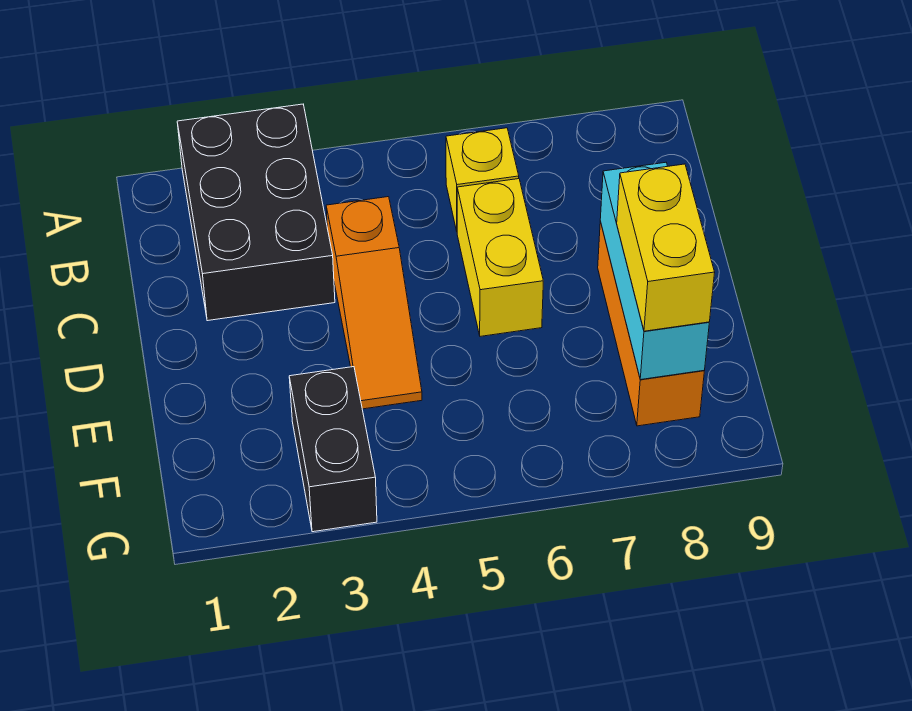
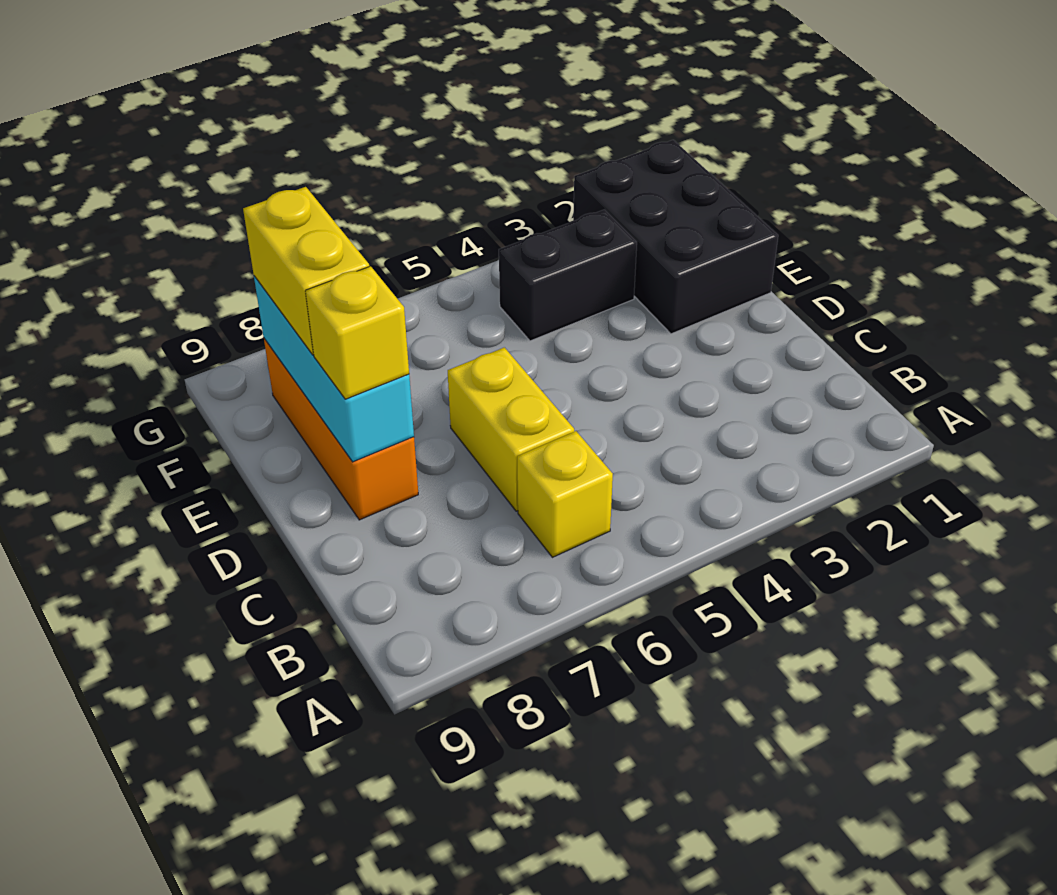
black 2x3 brick [177,104,335,321] -> black 2x3 brick moved to [573,140,778,334]
orange 1x3 slope [326,197,422,409] -> none
none -> yellow 1x1 brick [306,266,409,399]
black 1x2 brick [289,367,377,532] -> black 1x2 brick turned to [499,210,637,341]

